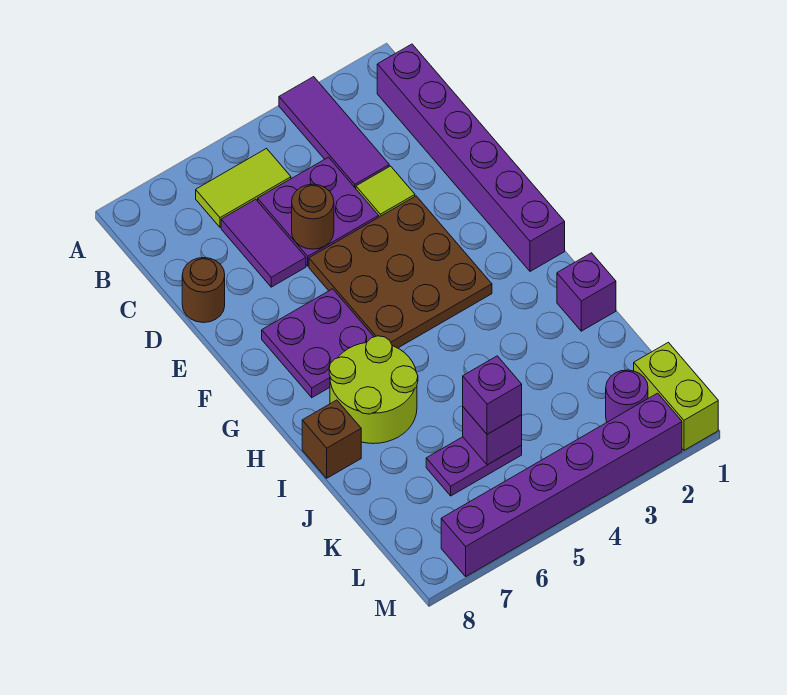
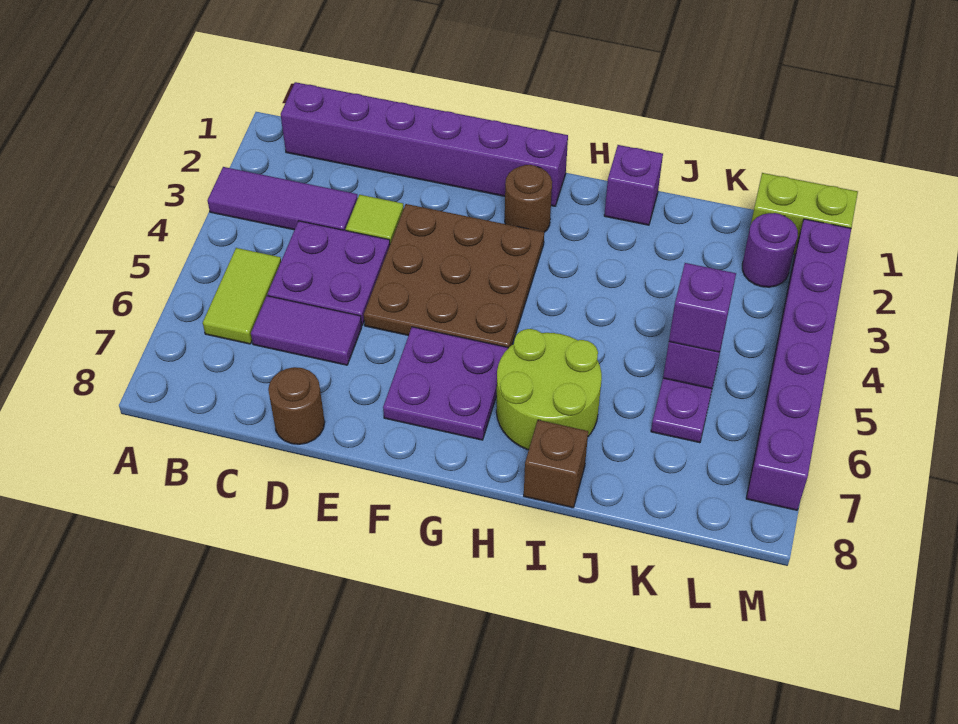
brown 1x1 round brick [292,184,334,249] -> brown 1x1 round brick moved to [505,165,552,232]

